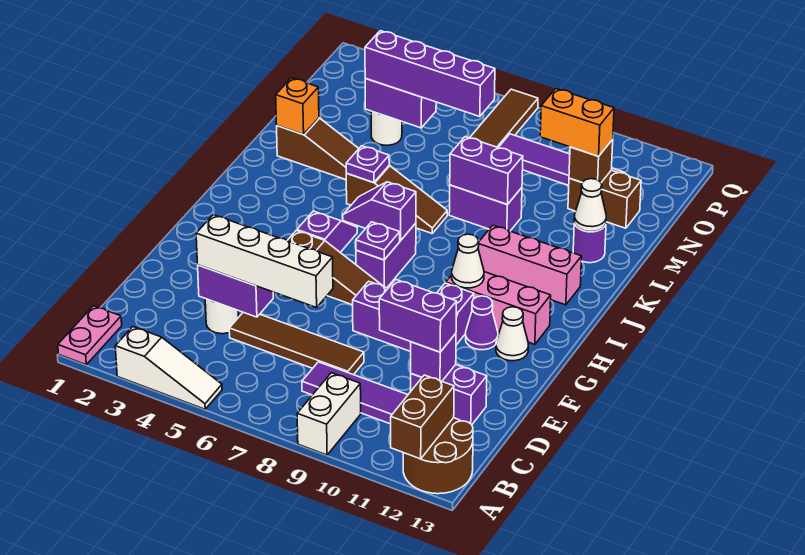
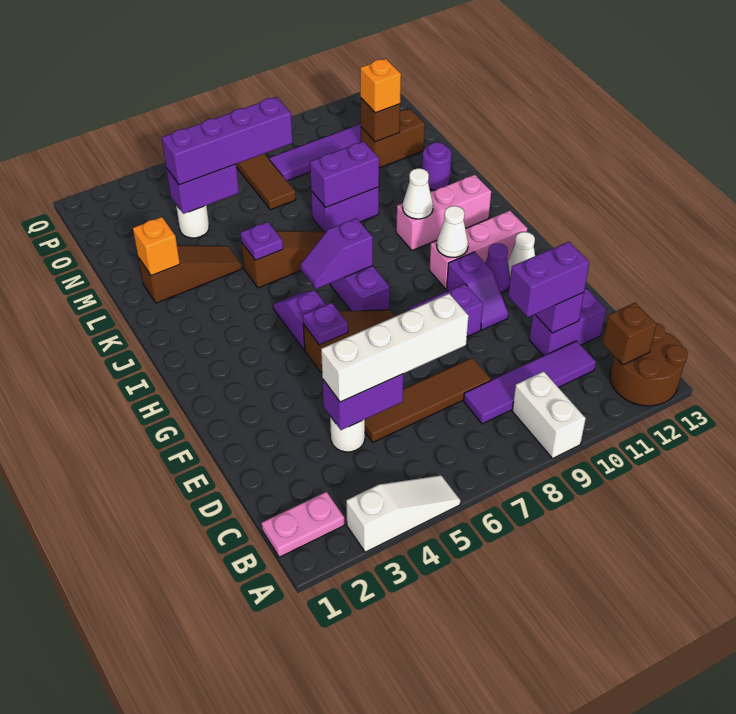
pink 1x2 plate [58,306,122,365] -> pink 1x2 plate turned to [262,492,344,557]
brown 1x2 brick [391,375,454,459] -> brown 1x1 brick [602,303,657,365]
purple 1x1 plate [356,222,400,260] -> purple 1x1 plate moved to [303,303,348,345]
white 1x1 cone [574,179,606,232] -> white 1x1 cone moved to [403,168,433,219]
orange 1x2 brick [540,89,614,156] -> orange 1x1 brick [360,59,401,113]

